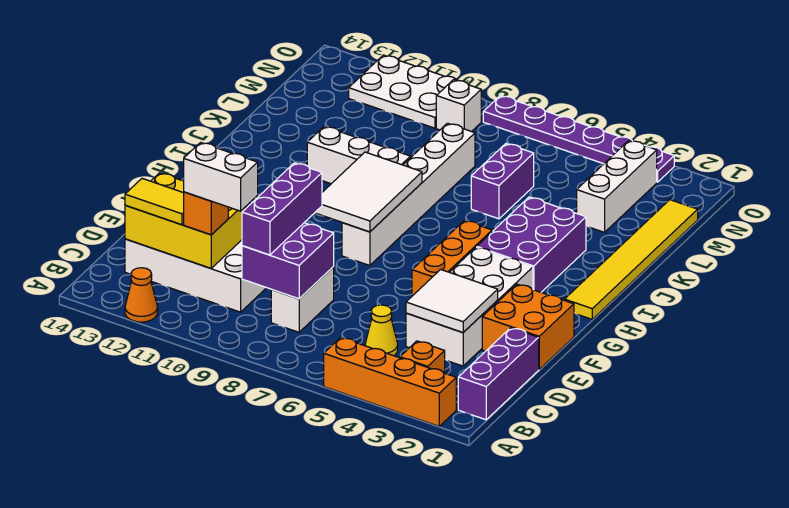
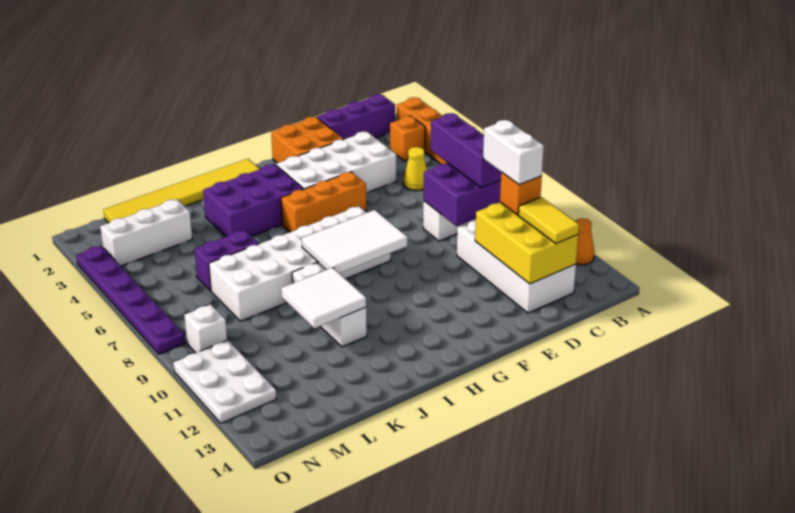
purple 1x3 brick [242,163,322,255] -> purple 1x3 brick turned to [431,113,501,188]
white 2x2 tile [406,269,498,333] -> white 2x2 tile moved to [281,268,366,328]
white 1x6 brick [342,123,475,266] -> white 2x6 brick [209,206,391,321]

